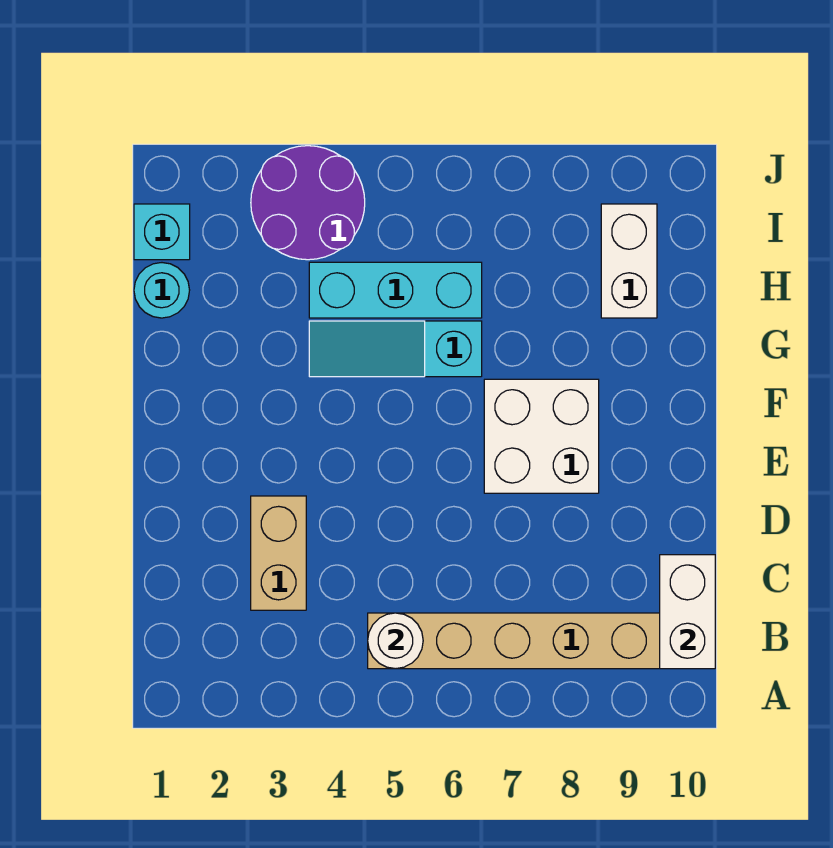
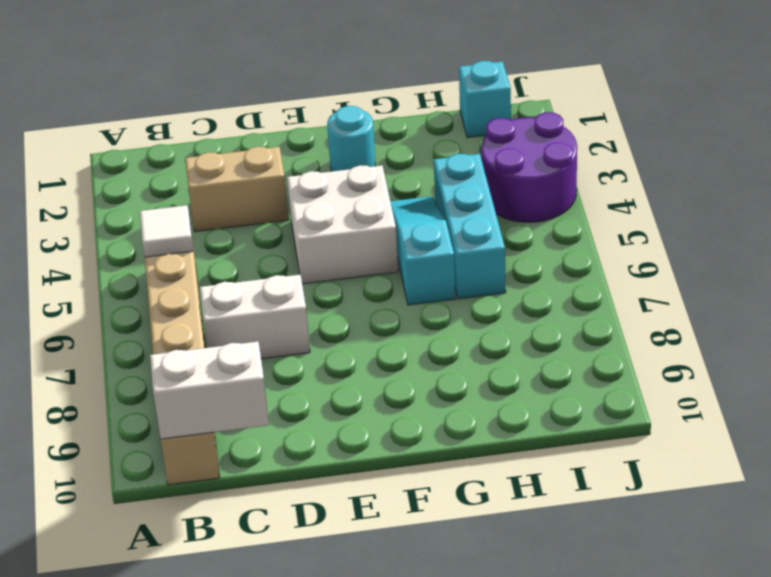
white 1x1 round brick [368,613,423,669] -> white 1x1 tile [140,205,193,257]
white 2x2 brick [484,379,599,493] -> white 2x2 brick moved to [287,165,398,284]
cyan 1x1 round brick [134,263,190,318] -> cyan 1x1 round brick moved to [327,106,375,171]
white 1x2 brick [601,204,657,318] -> white 1x2 brick moved to [200,275,310,359]

